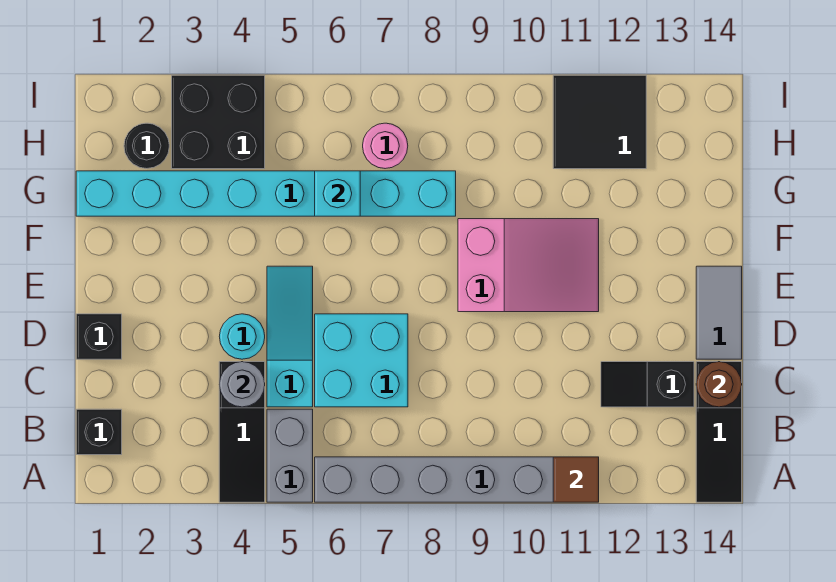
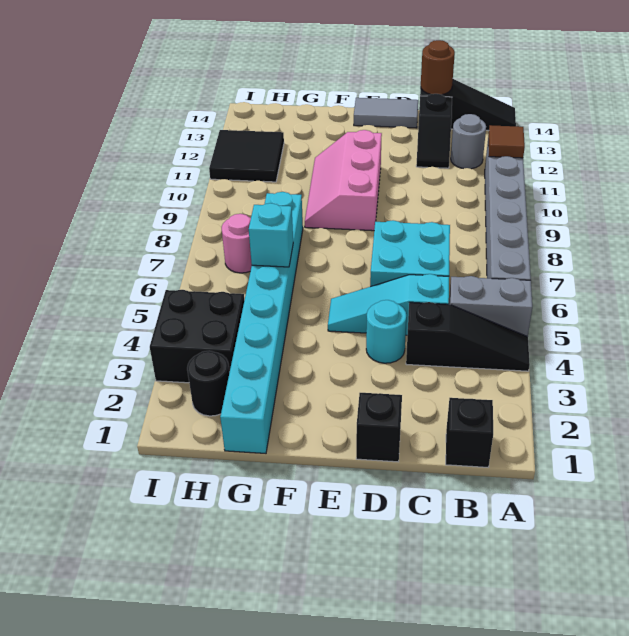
grey 1x1 round brick [219,362,265,407] -> grey 1x1 round brick moved to [451,114,486,169]
pink 2x3 slope [458,219,599,312] -> pink 2x3 slope turned to [305,130,382,231]

